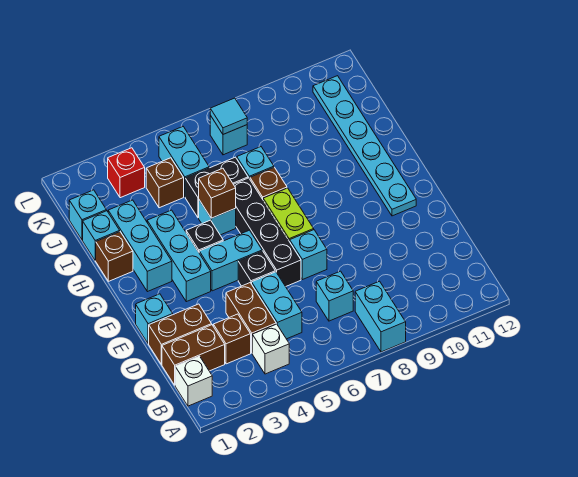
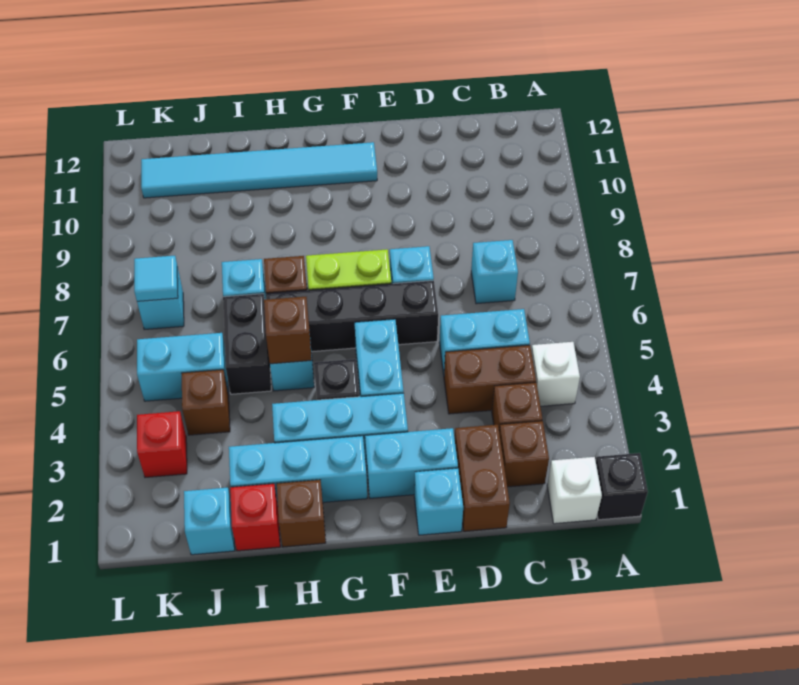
cyan 1x2 brick [355,281,406,352] -> cyan 1x2 brick moved to [365,428,458,498]
brown 1x2 brick [162,325,225,385] -> brown 1x1 brick [499,421,549,487]
black 1x1 brick [238,251,275,286] -> black 1x1 brick moved to [596,453,648,520]
cyan 1x6 plate [313,76,416,216] -> cyan 1x6 tile [141,142,377,198]
cyan 1x1 brick [83,211,120,260] -> red 1x1 brick [230,484,280,551]

